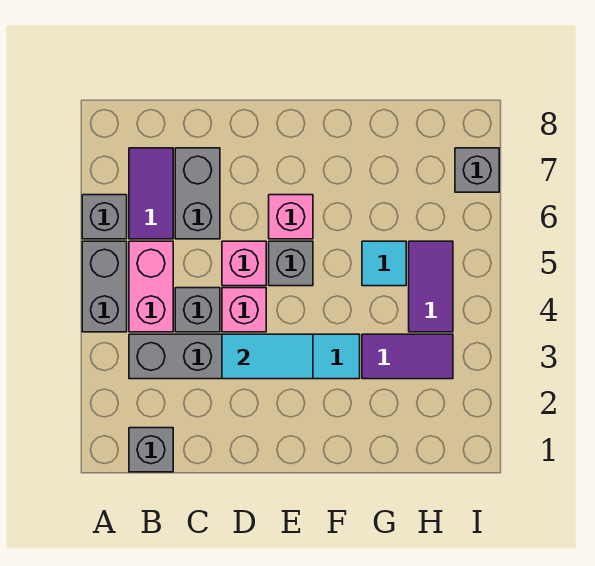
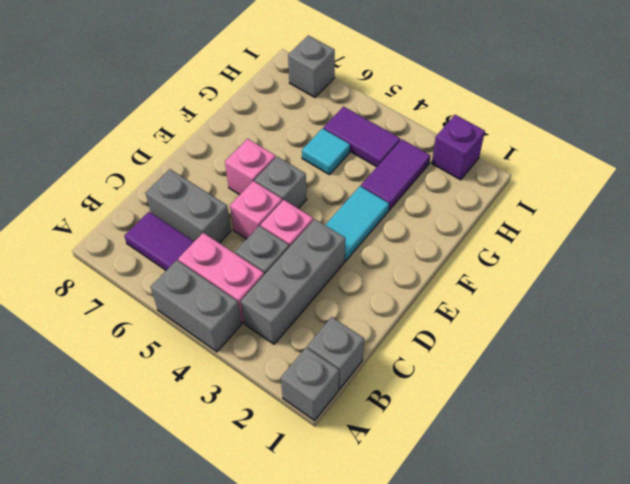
grey 1x1 brick [82,195,127,239] -> grey 1x1 brick moved to [281,348,339,421]
cyan 1x2 tile [222,334,313,379] -> none
none -> purple 1x1 brick [432,115,485,180]

